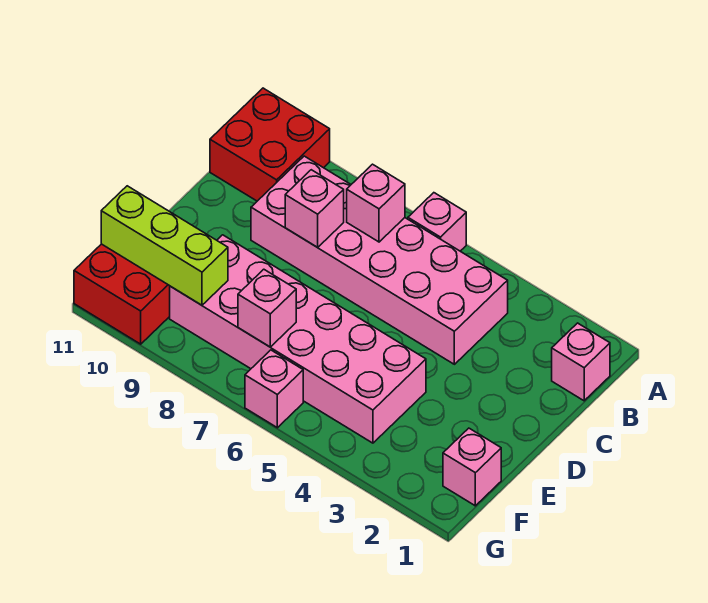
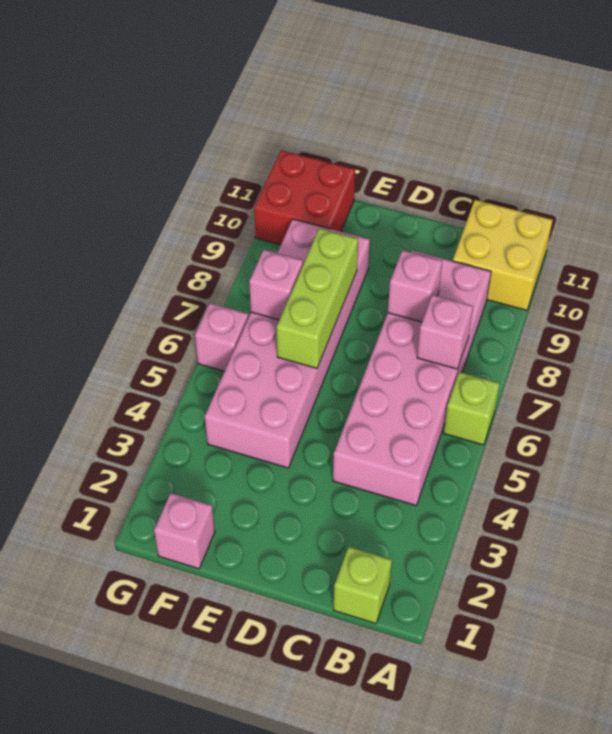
pink 1x1 brick [408,193,466,251] -> lime 1x1 brick [444,372,500,445]
red 2x2 brick [210,88,330,201] -> yellow 2x2 brick [453,200,553,310]
pink 1x1 brick [552,323,610,401] -> lime 1x1 brick [333,547,392,624]
lime 1x3 brick [101,186,228,305] -> lime 1x3 brick moved to [277,228,358,368]

